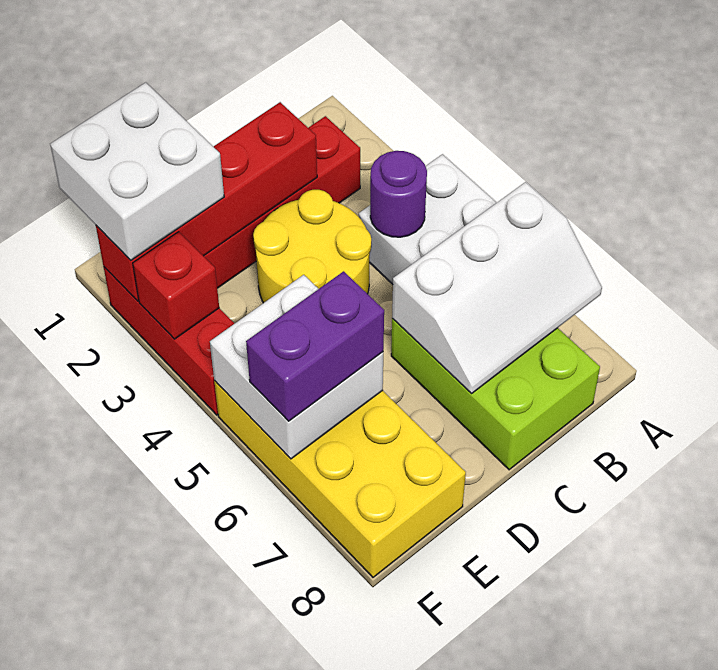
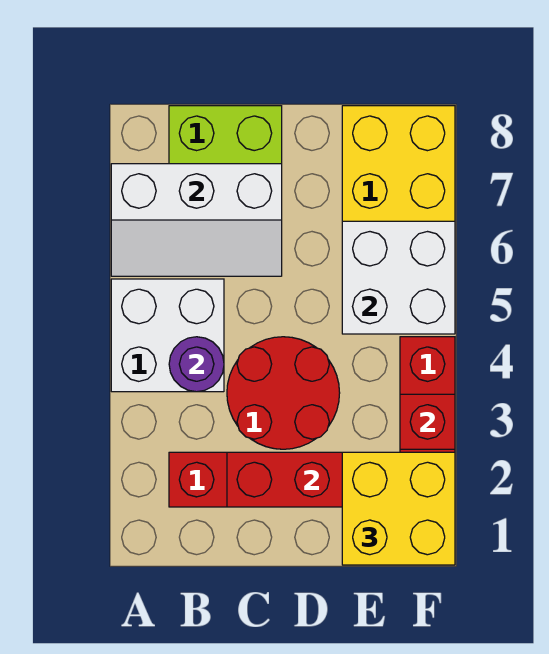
white 2x3 slope [392,182,602,394] -> white 2x3 slope turned to [111,164,282,276]
yellow 2x2 round brick [253,190,371,303] -> red 2x2 round brick [227,337,340,449]
white 2x2 brick [50,82,224,260] -> yellow 2x2 brick [342,452,455,565]
purple 1x2 brick [246,271,384,421] -> none

